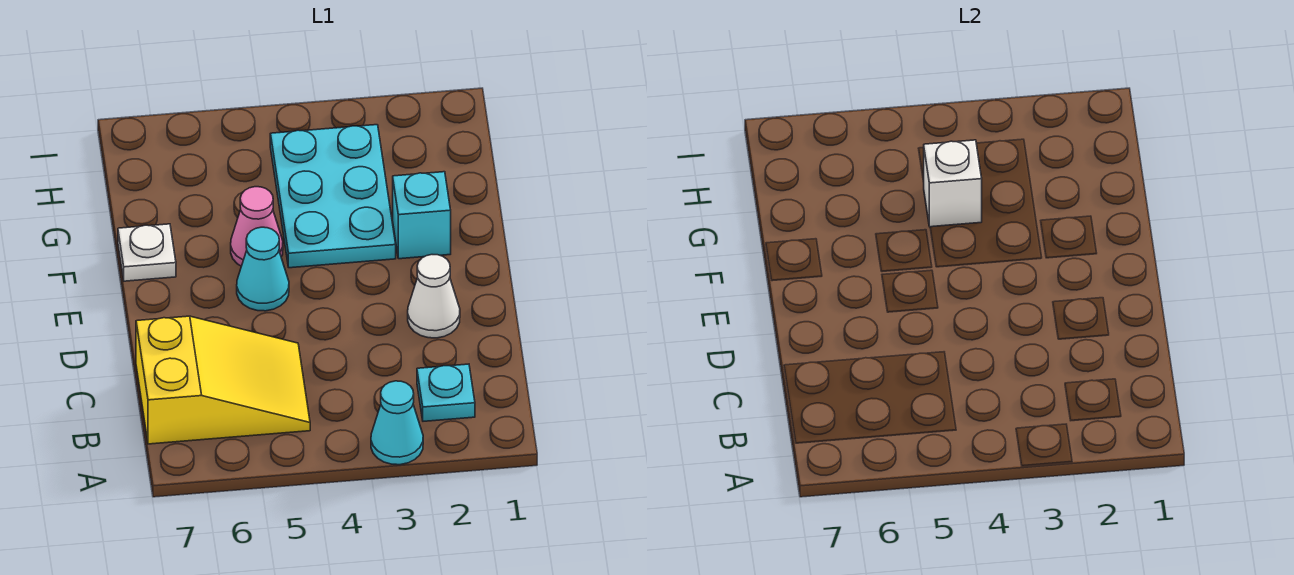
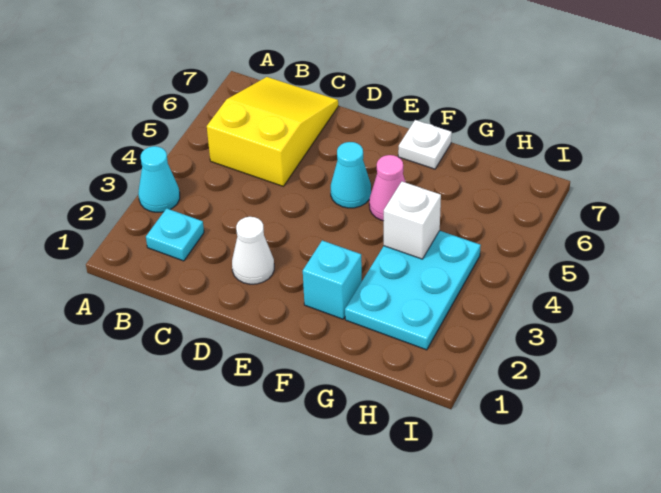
yellow 2x3 slope [136,316,310,444] -> yellow 2x3 slope turned to [207,77,338,186]
cyan 2x3 plate [270,125,396,268] -> cyan 2x3 plate turned to [345,231,481,350]

